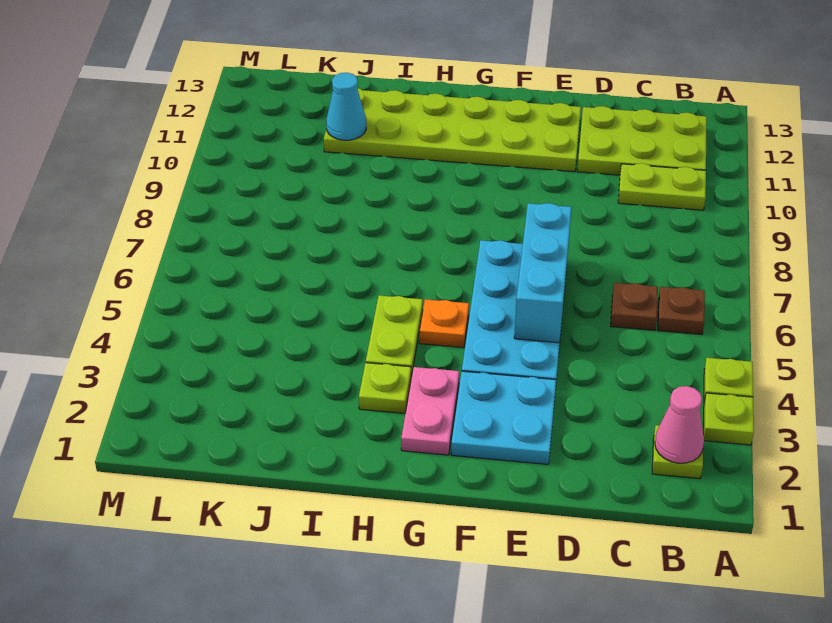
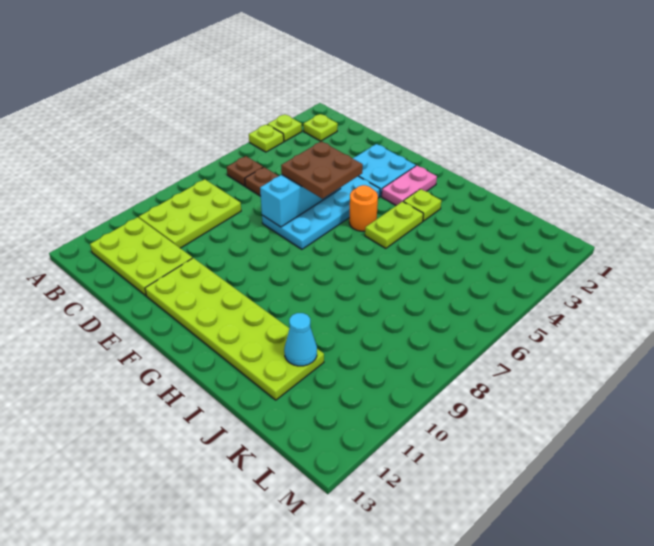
pink 1x1 cone [655,386,704,463] -> none
lime 1x2 plate [618,163,706,210] -> lime 2x3 plate [139,179,241,248]
none -> brown 2x2 plate [281,141,363,199]
orange 1x1 plate [419,299,469,348] -> orange 1x1 round brick [349,185,378,231]

